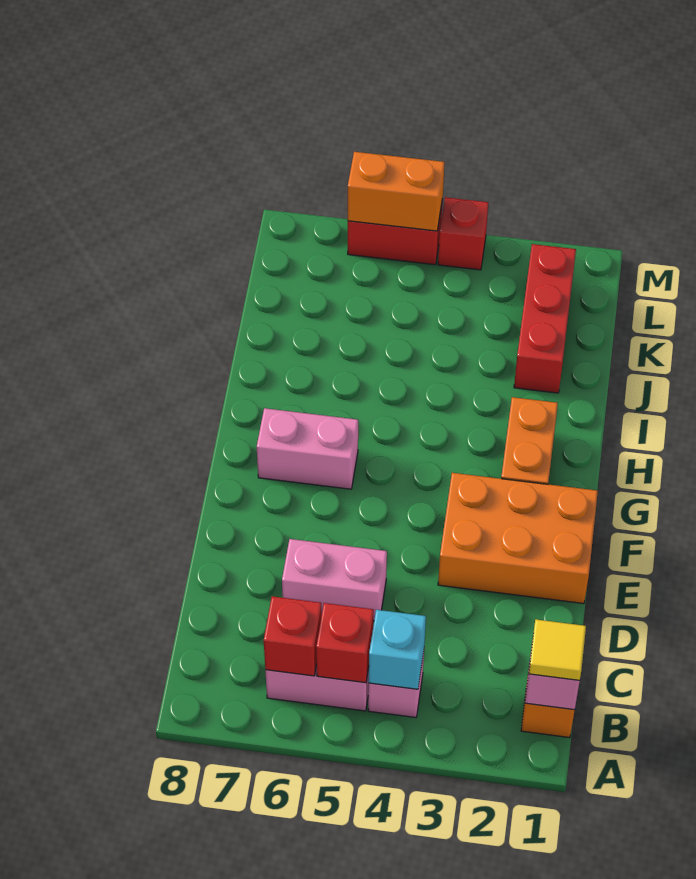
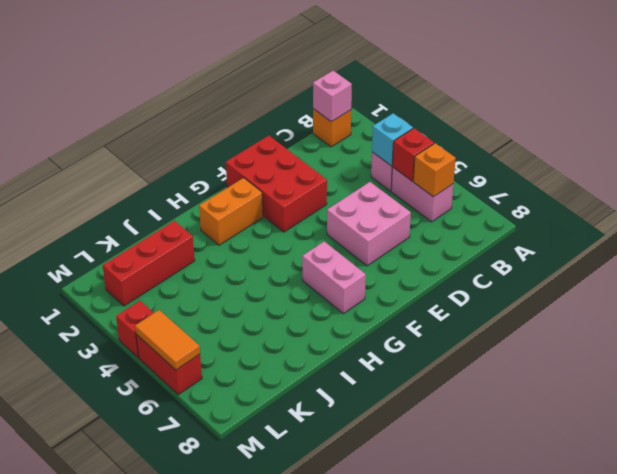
yellow 1x1 tile [529,619,586,680] -> none
red 1x1 brick [264,596,322,676] -> orange 1x1 brick [413,143,456,197]
pink 1x2 brick [282,539,387,621] -> pink 2x2 brick [327,182,411,266]
orange 2x3 brick [438,473,598,604] -> red 2x3 brick [226,136,327,232]
orange 1x2 brick [348,152,445,231] -> orange 1x2 tile [135,310,200,370]

